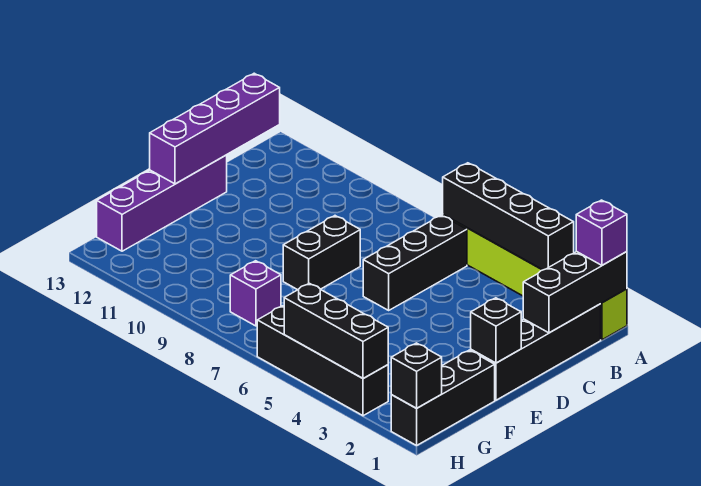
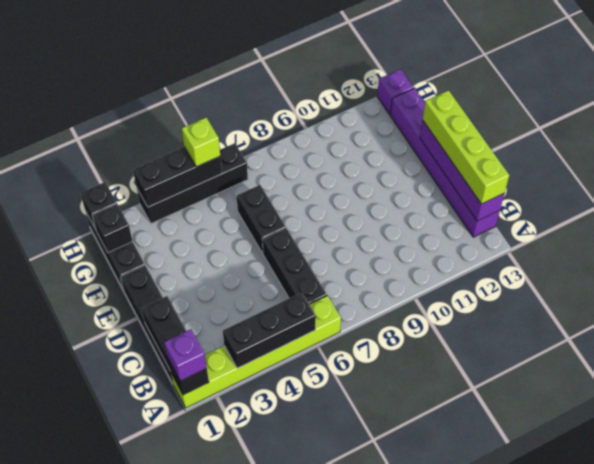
black 1x4 brick [443,163,574,270] -> black 1x3 brick [223,292,316,368]
none -> lime 1x4 brick [423,90,509,204]
black 1x2 brick [283,216,360,290] -> black 1x2 brick moved to [237,185,286,253]
purple 1x4 brick [97,155,227,251] -> purple 1x6 brick [390,89,500,237]
black 1x1 brick [471,298,521,363] -> black 1x1 brick moved to [92,204,133,253]
purple 1x1 brick [230,261,281,326] -> purple 1x1 brick moved to [377,69,414,115]
none -> lime 1x1 brick [182,118,220,167]

